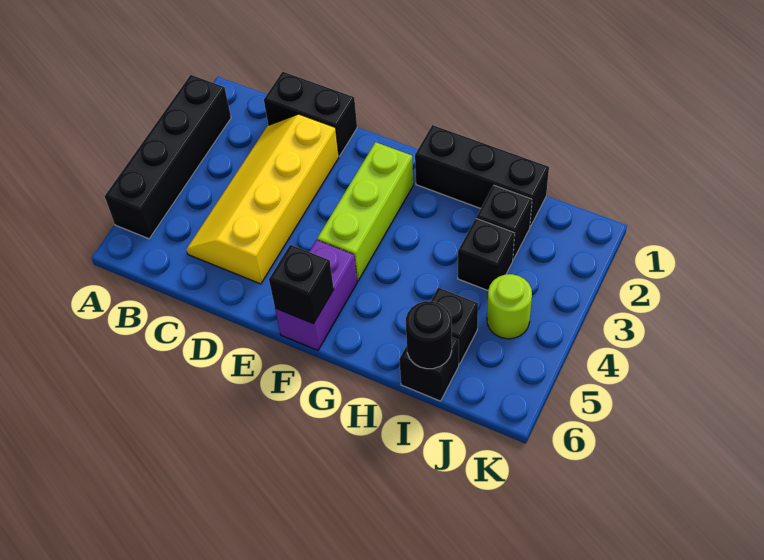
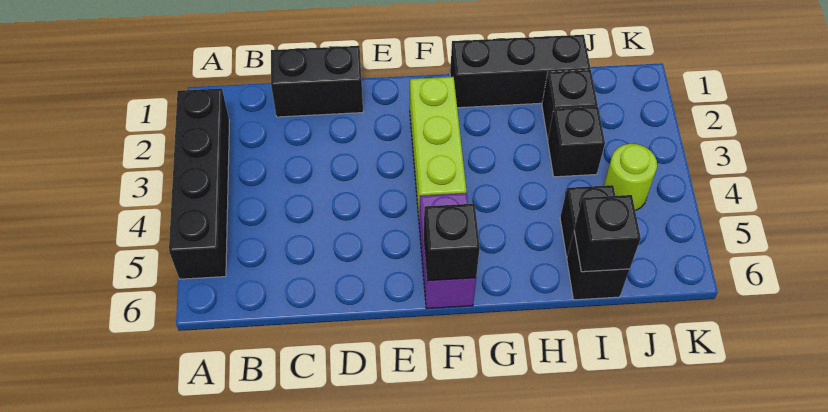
yellow 2x4 slope [186,114,339,284] -> none
black 1x1 round brick [406,301,452,369] -> black 1x1 brick [574,195,641,272]

